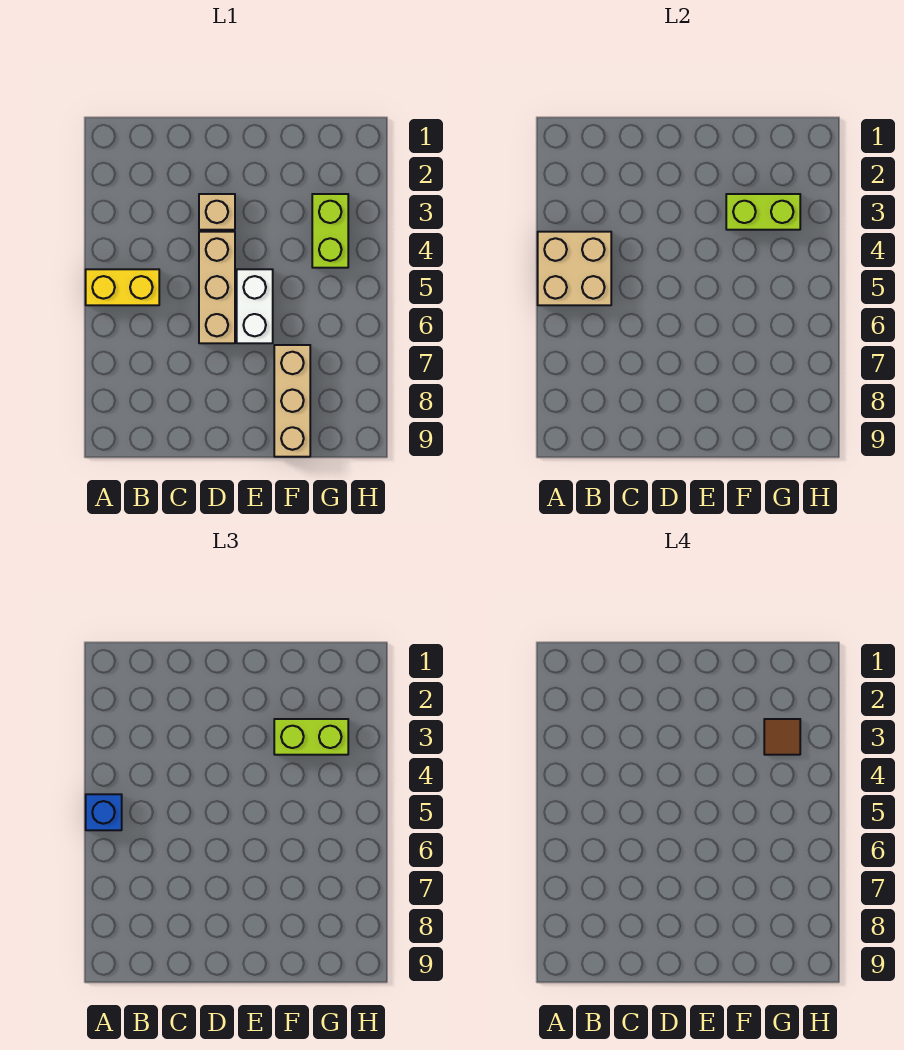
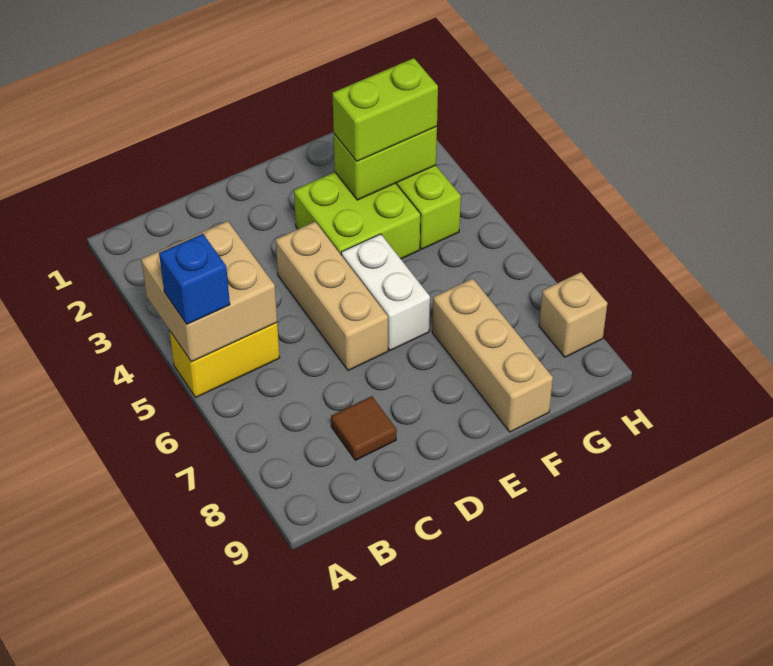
tan 1x1 brick [199,194,235,230] -> tan 1x1 brick moved to [539,272,607,357]
none -> lime 2x2 brick [294,172,421,259]
brown 1x1 tile [764,719,800,755] -> brown 1x1 tile moved to [331,396,397,460]

